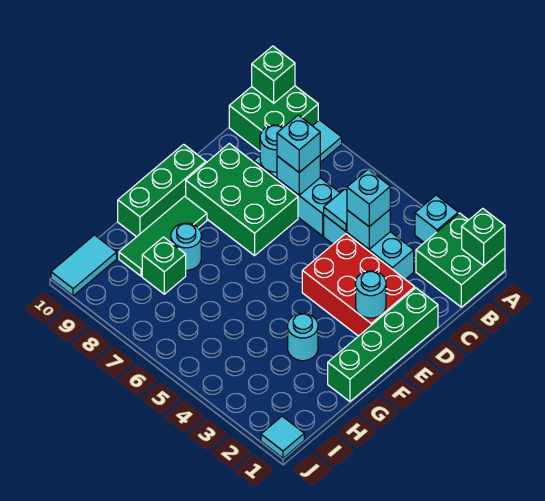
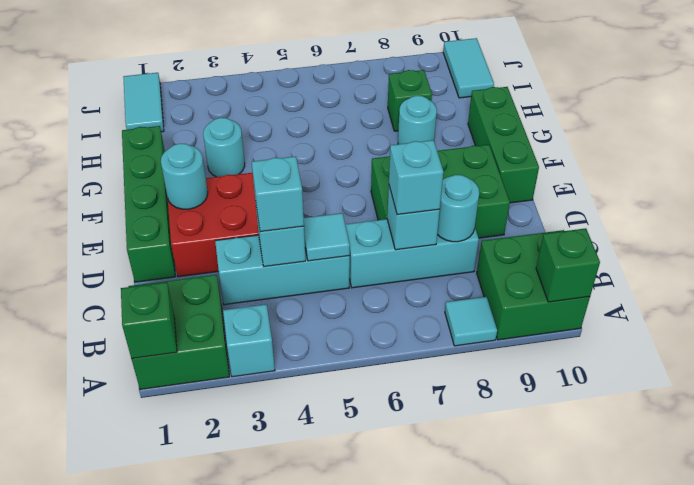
green 1x3 tile [119,196,207,276] -> none
cyan 1x1 tile [261,416,304,458] -> cyan 1x2 tile [123,73,164,132]

